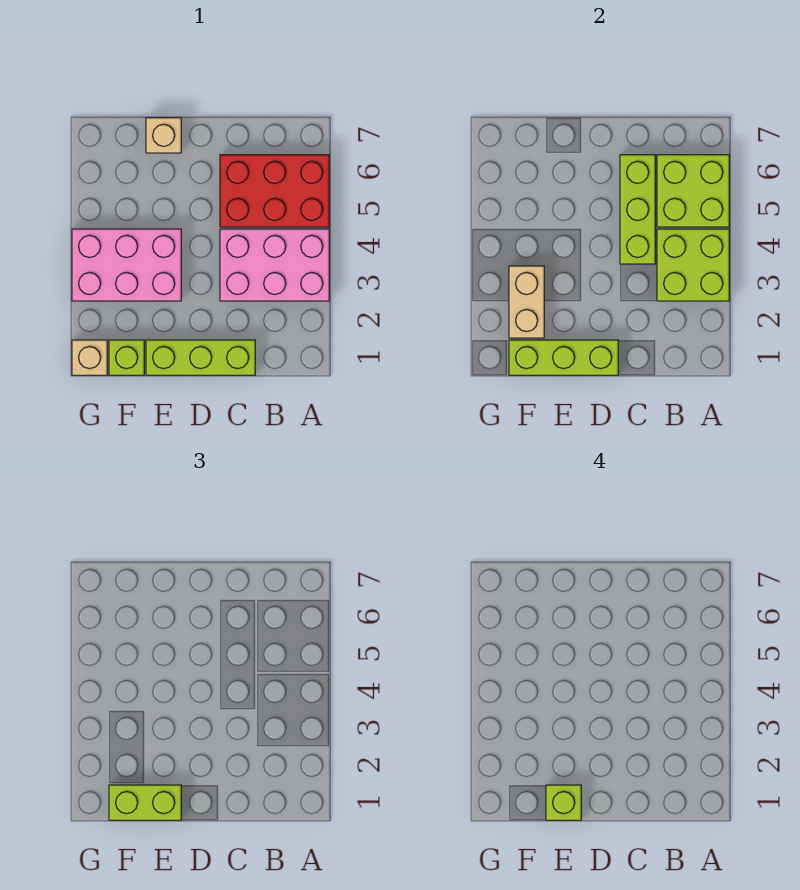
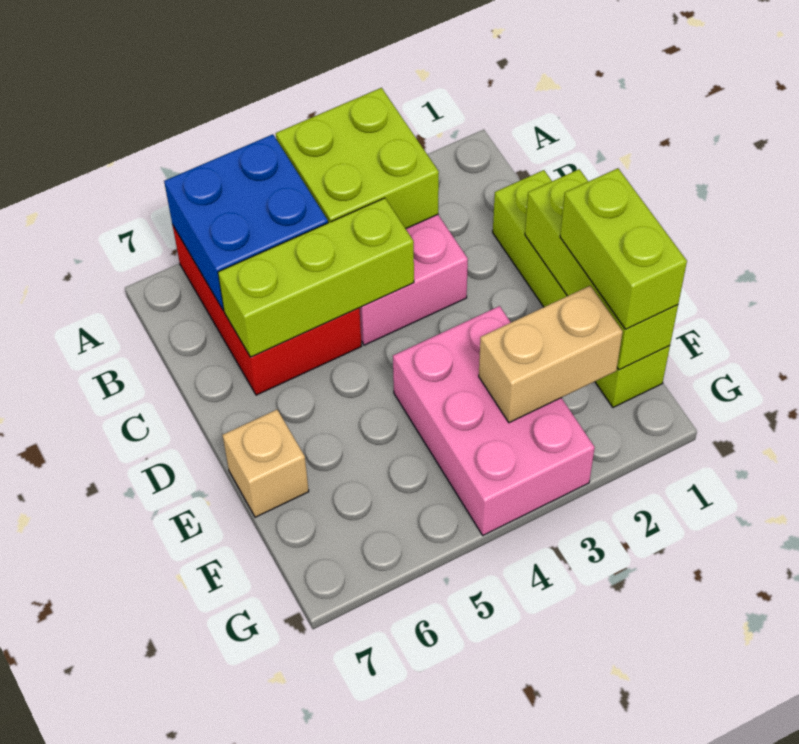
lime 2x2 brick [657,155,729,227] -> blue 2x2 brick [164,134,328,311]
lime 1x1 brick [546,785,581,820] -> none
tan 1x1 brick [72,340,107,375] -> none

